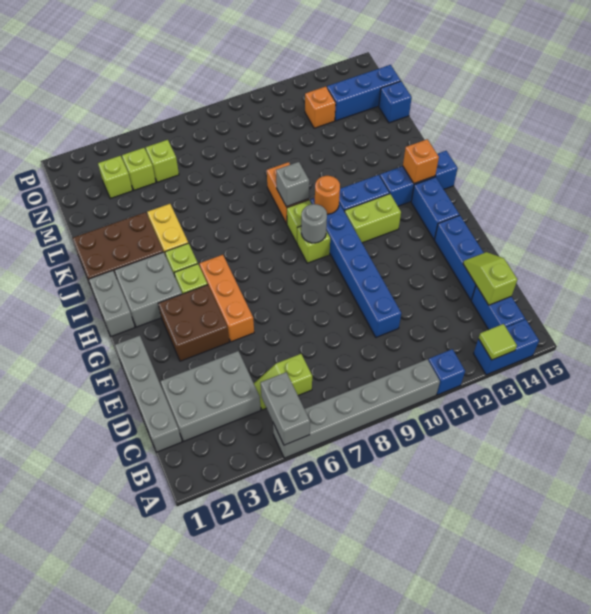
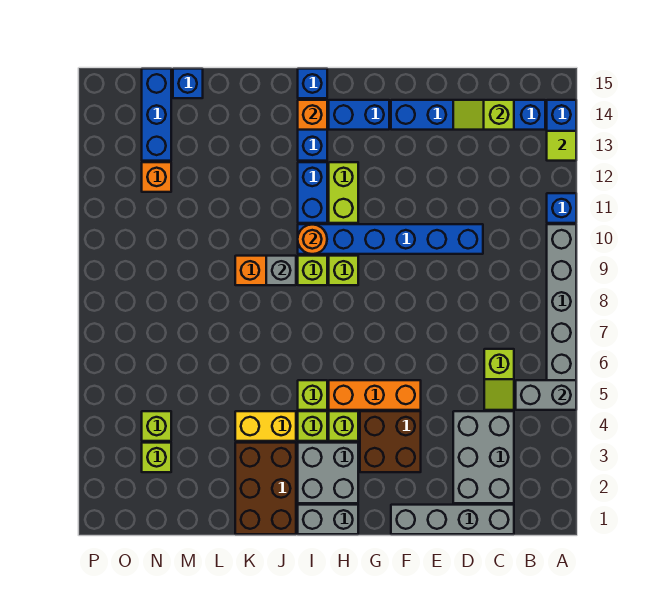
grey 1x1 round brick [301,204,327,243] -> none
lime 1x1 brick [146,140,179,182] -> lime 1x1 brick moved to [298,380,327,410]

